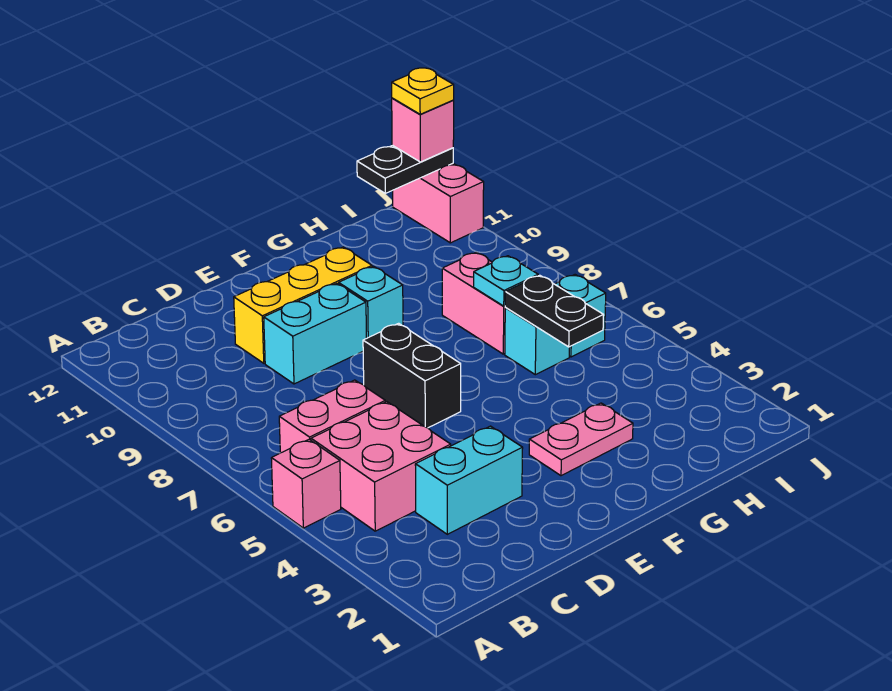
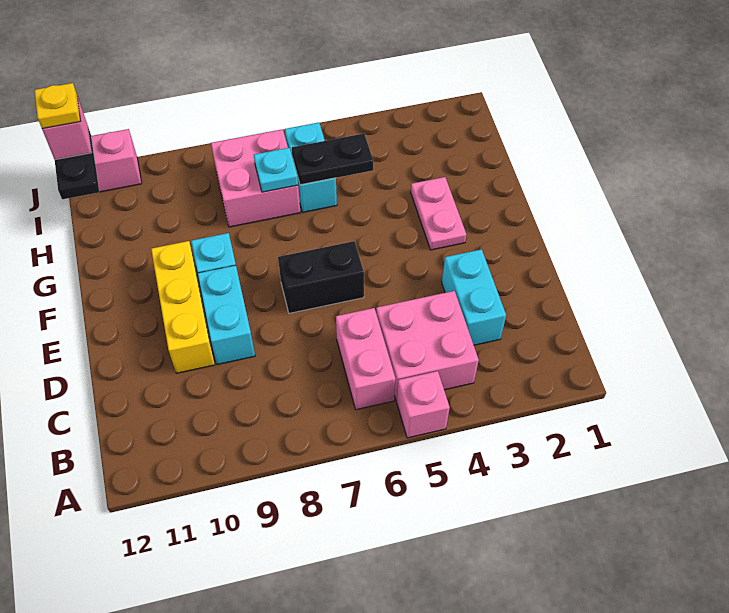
pink 1x2 brick [442,252,506,354] -> pink 2x2 brick [211,129,301,227]

